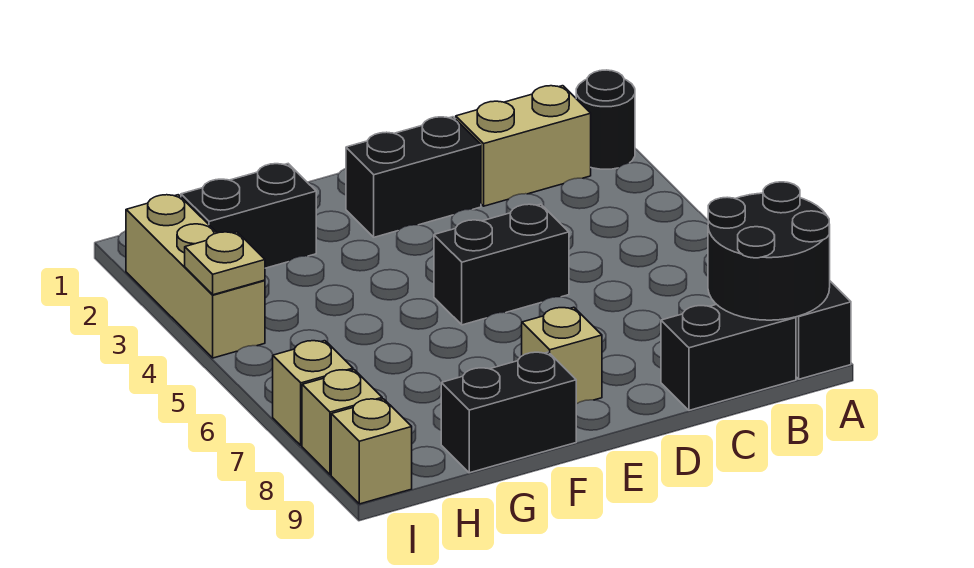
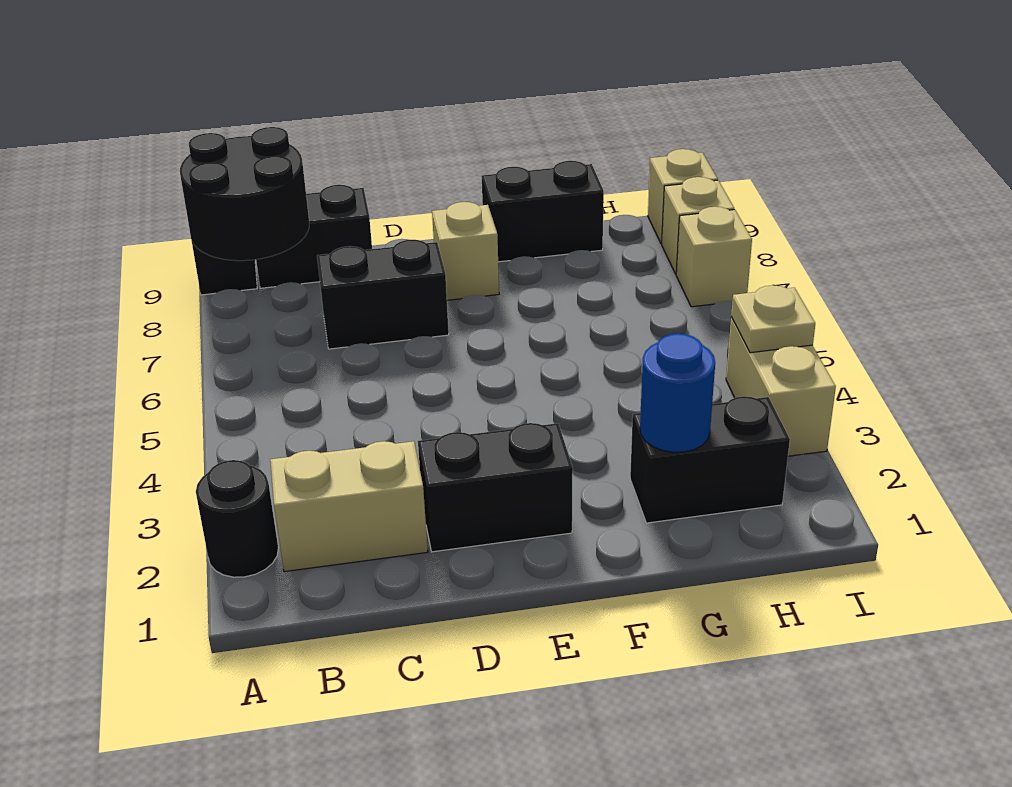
black 1x2 brick [434,204,569,325] -> black 1x2 brick moved to [317,240,449,349]
none -> blue 1x1 round brick [640,334,715,452]
tan 1x3 brick [126,195,265,358] -> tan 1x2 brick [726,317,836,456]

